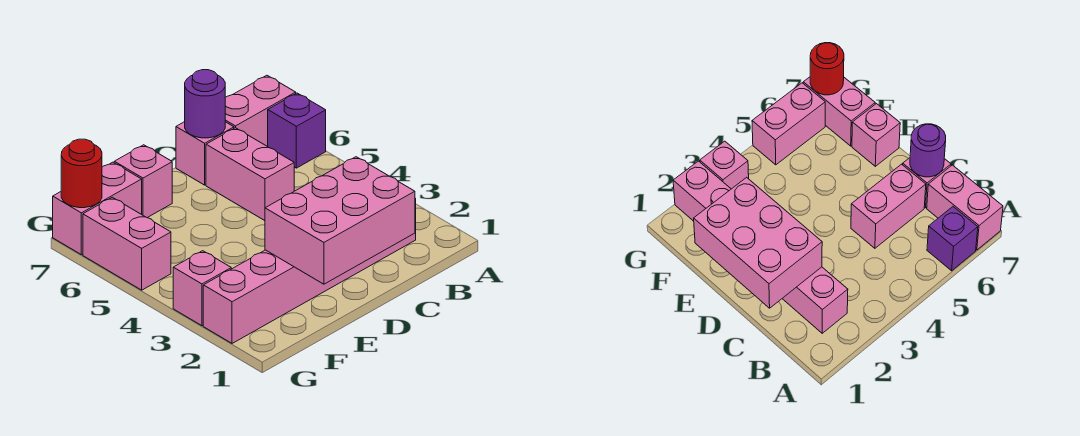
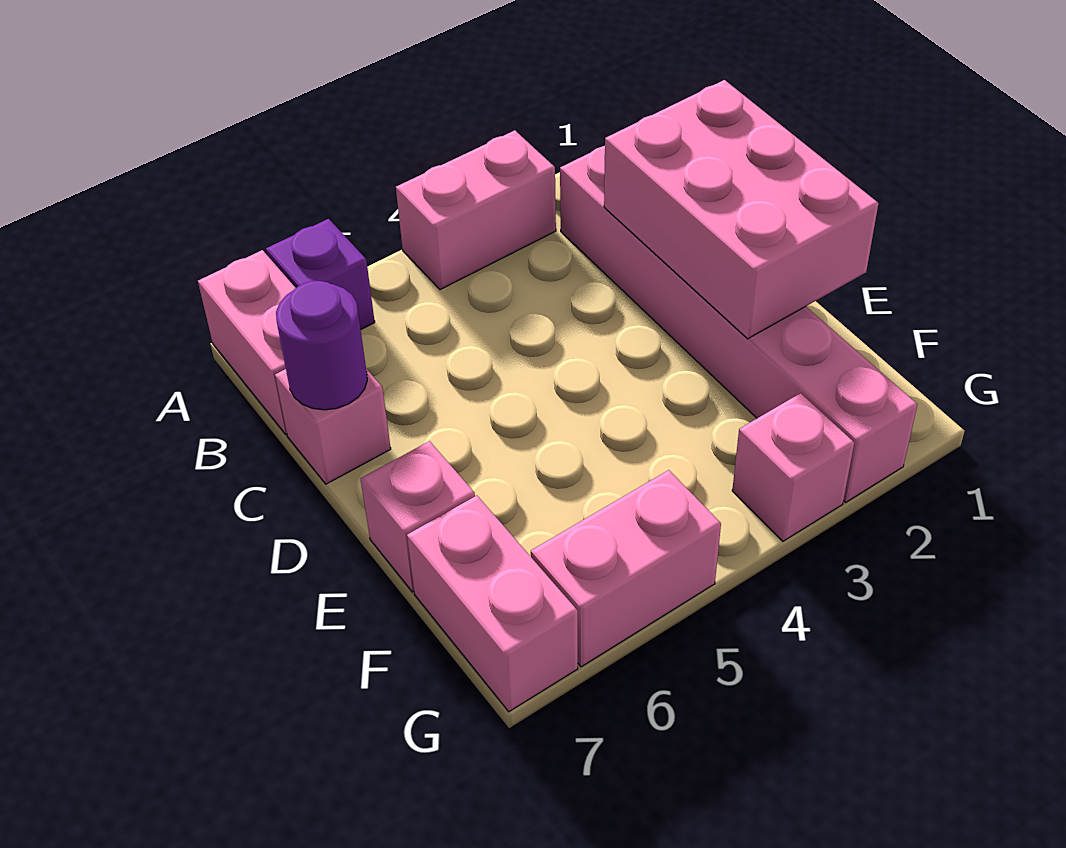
pink 1x2 brick [206,128,294,221] -> pink 1x2 brick moved to [396,130,556,290]
red 1x1 round brick [61,139,102,208] -> none

